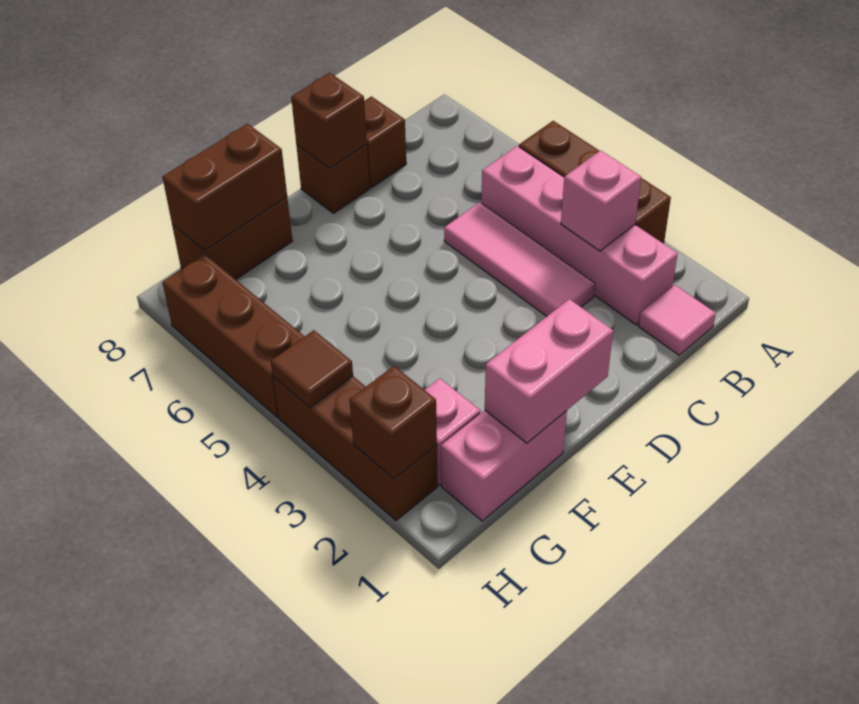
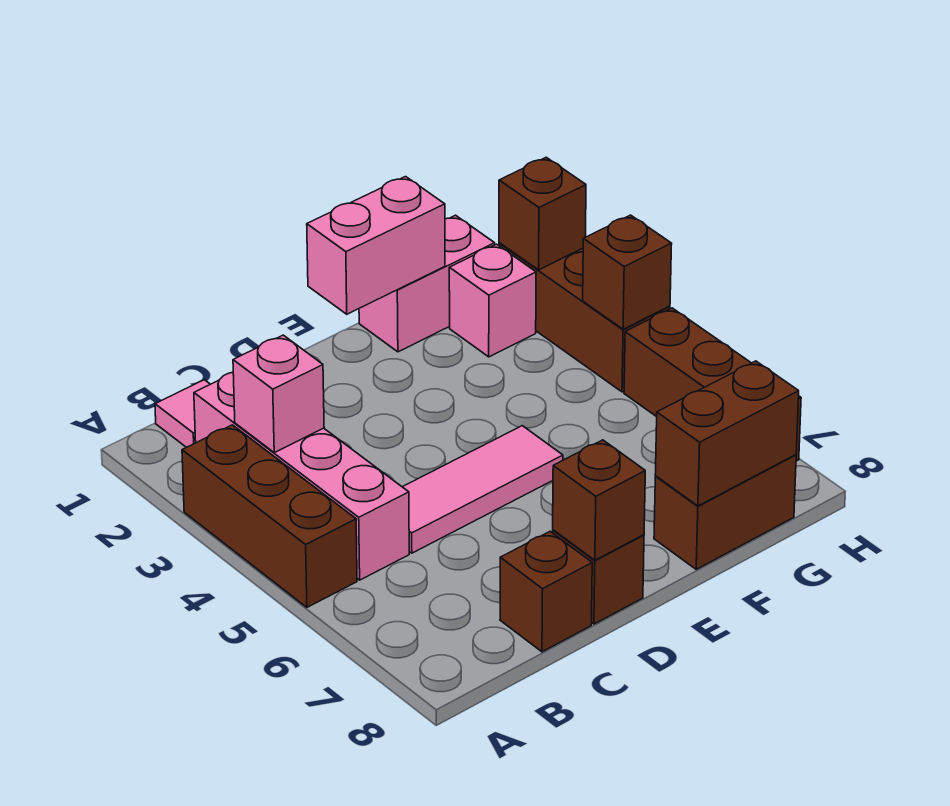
pink 1x3 tile [444,202,595,316] -> pink 1x3 tile turned to [403,426,563,553]
brown 1x1 tile [271,330,353,407] -> brown 1x1 brick [583,215,672,329]

